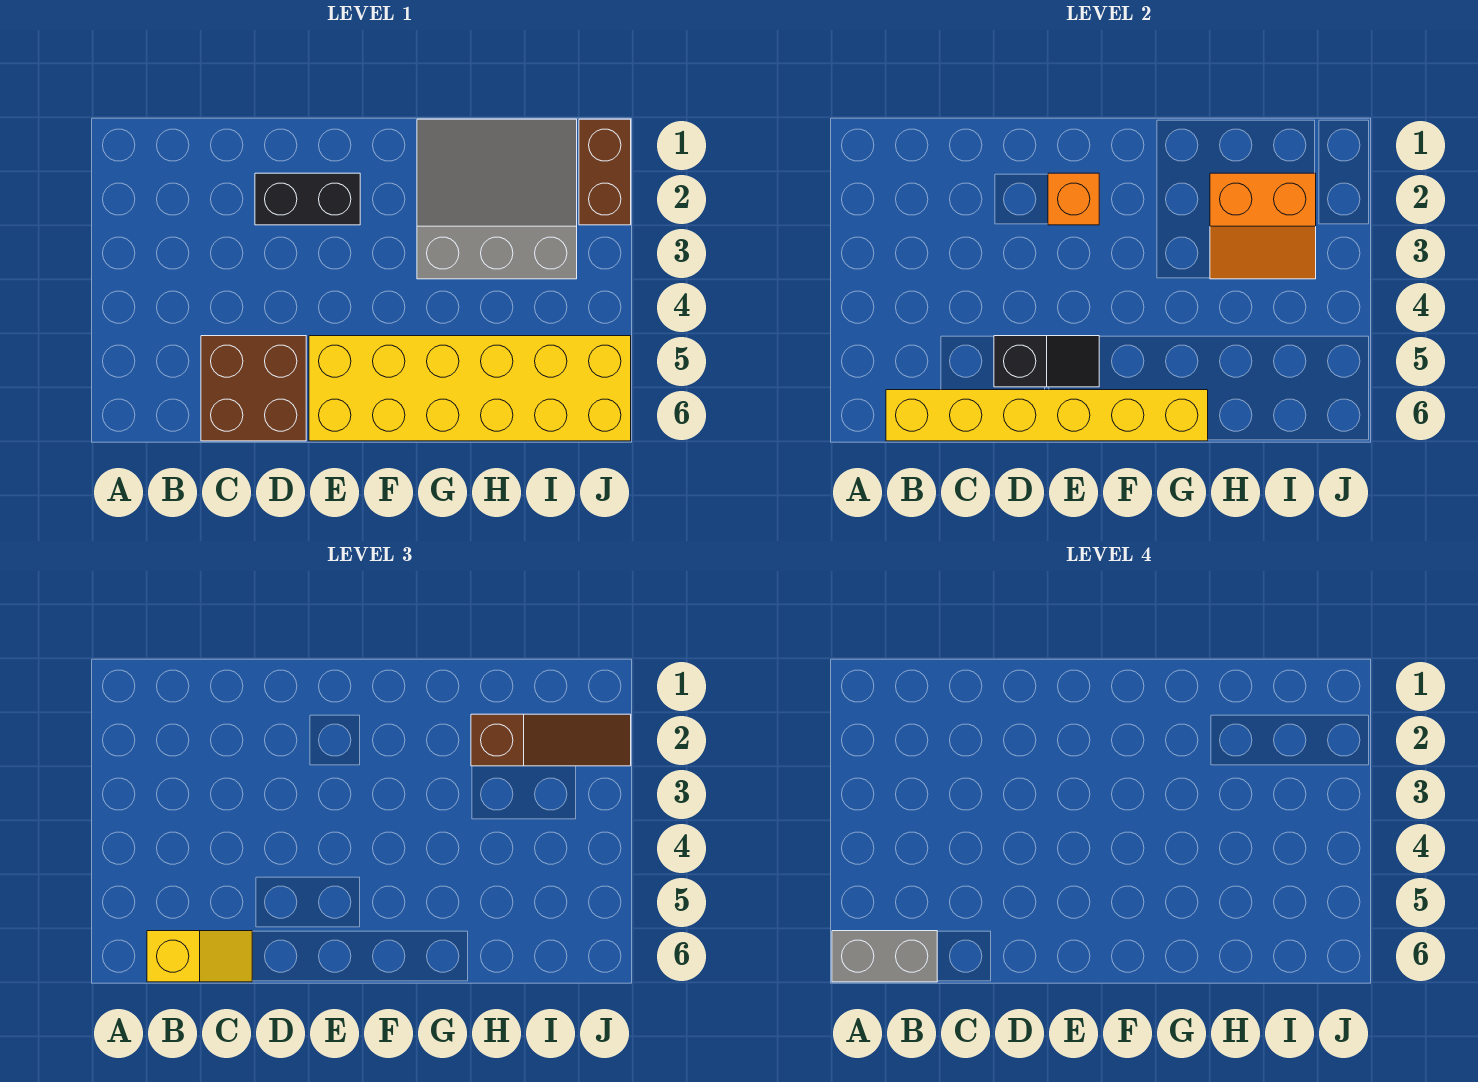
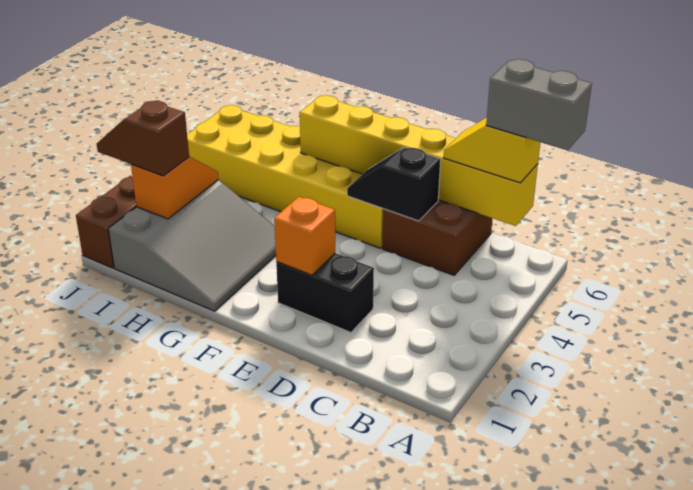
grey 3x3 slope [417,119,577,279] -> grey 3x3 slope turned to [109,180,276,311]
orange 2x2 slope [1210,173,1316,279] -> orange 1x2 slope [131,157,218,219]
brown 1x3 slope [471,714,631,766] -> brown 1x2 slope [97,101,189,176]

